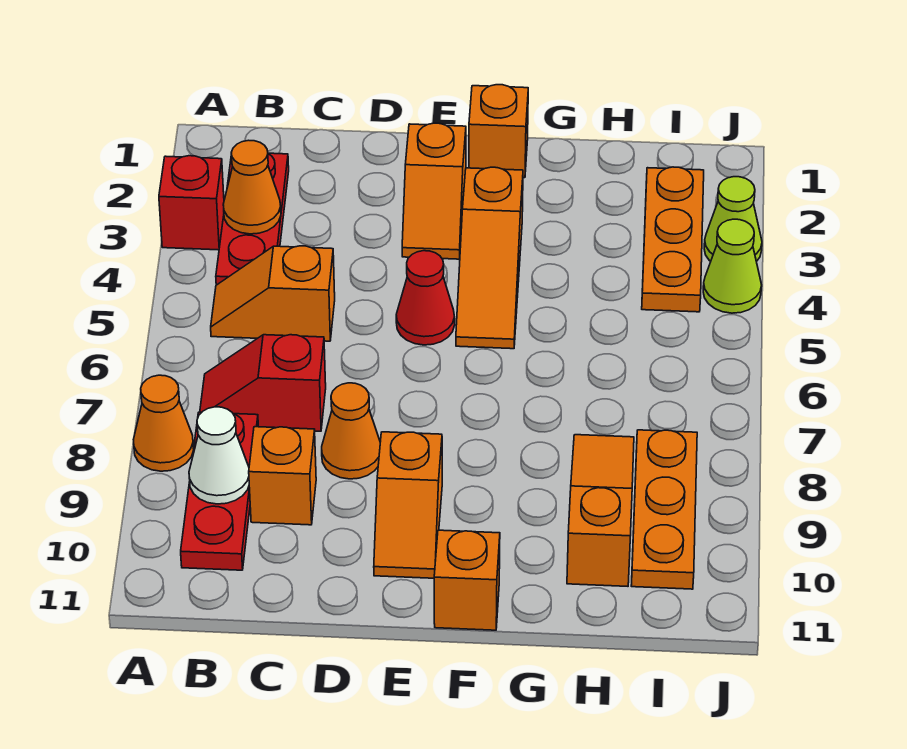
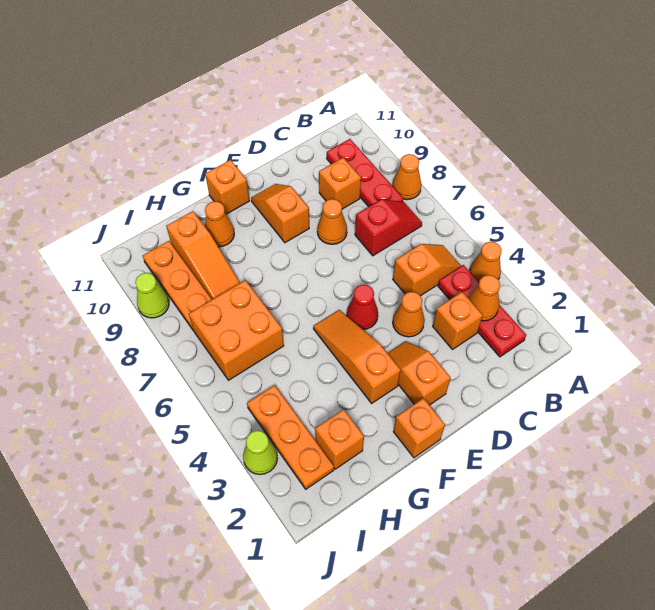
red 1x1 brick [159,156,224,250] -> none
none -> orange 1x1 cone [470,242,502,281]
white 1x1 cone [189,407,249,504] -> none
none -> orange 1x1 brick [433,292,483,349]
none -> orange 1x1 cone [393,292,425,337]
none -> orange 1x1 cone [205,201,234,247]
none -> orange 1x1 brick [315,409,364,469]
none -> orange 2x2 brick [189,280,284,380]
lime 1x1 cone [703,219,762,313] -> lime 1x1 cone moved to [135,273,169,318]

